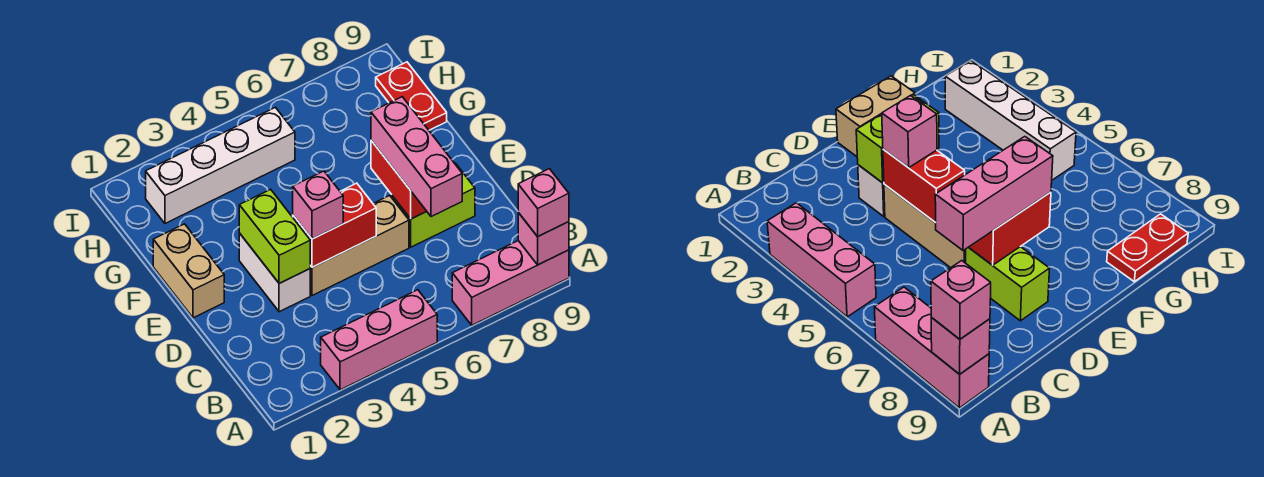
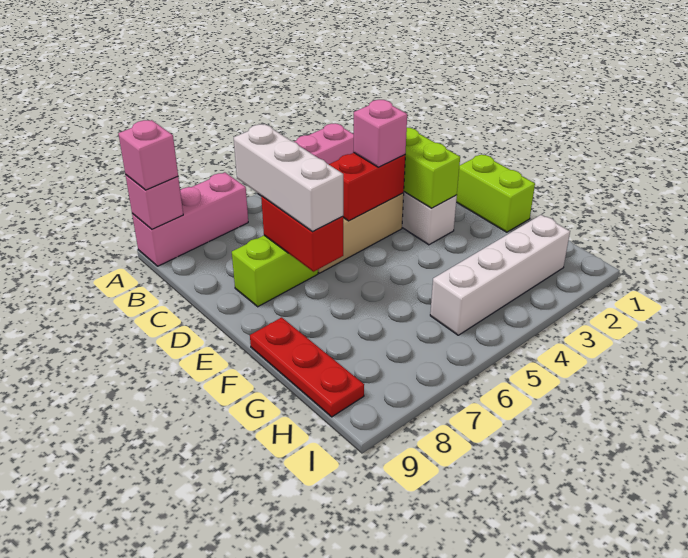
pink 1x3 brick [371,97,462,217] -> white 1x3 brick [234,124,343,232]
tan 1x2 brick [153,224,224,318] -> lime 1x2 brick [456,154,535,232]
red 1x2 plate [376,62,447,130] -> red 1x3 plate [250,317,364,417]

